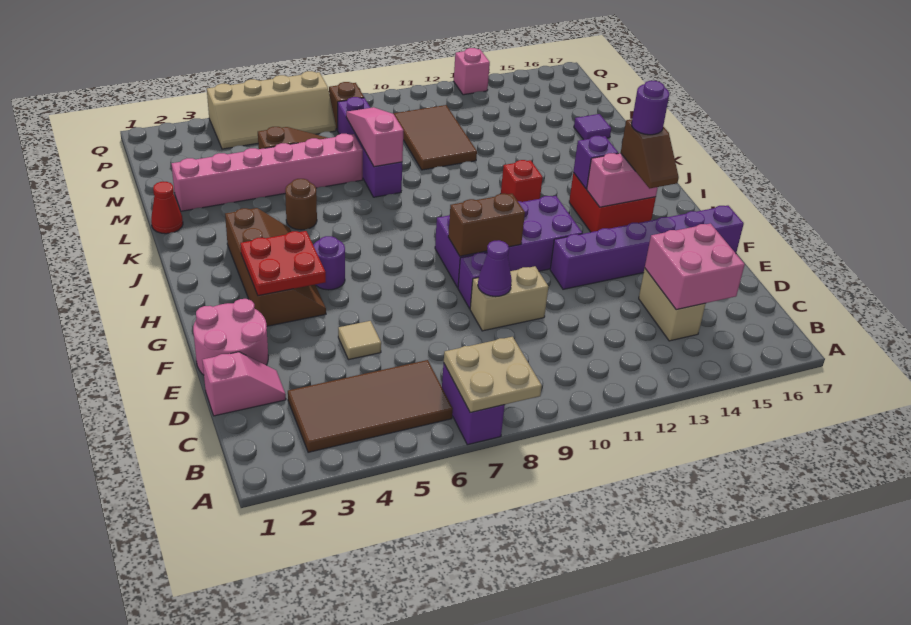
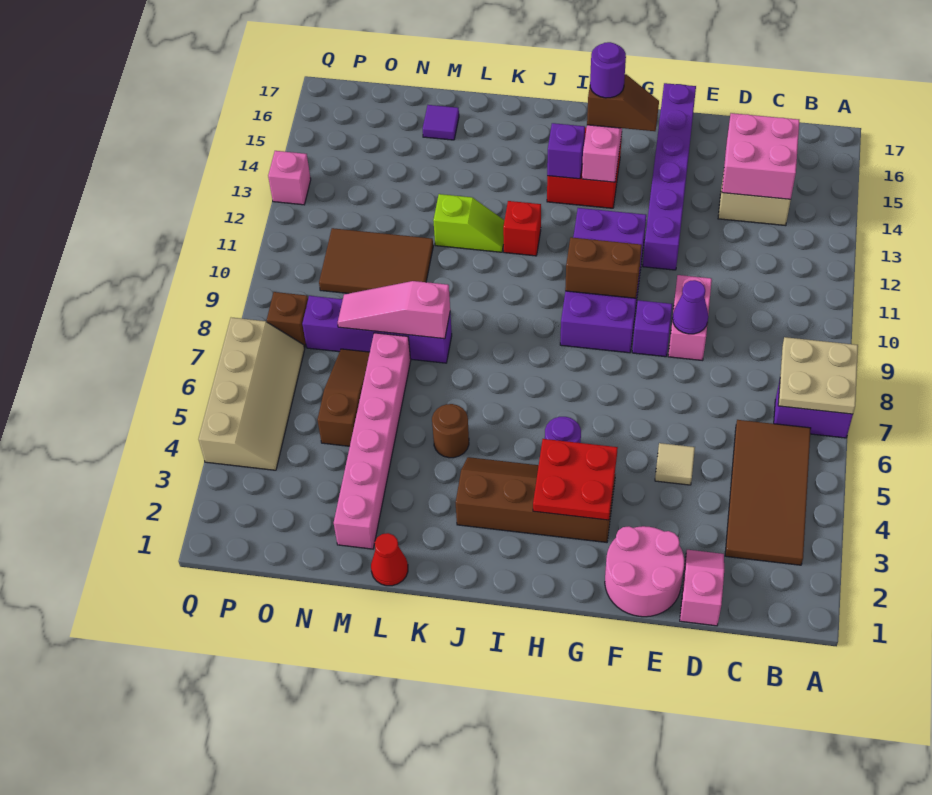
tan 1x2 brick [470,266,548,331] -> pink 1x2 brick [668,275,712,361]
brown 1x2 brick [448,194,525,256] -> brown 1x2 brick turned to [565,237,642,298]
none -> lime 1x2 slope [433,194,504,252]

